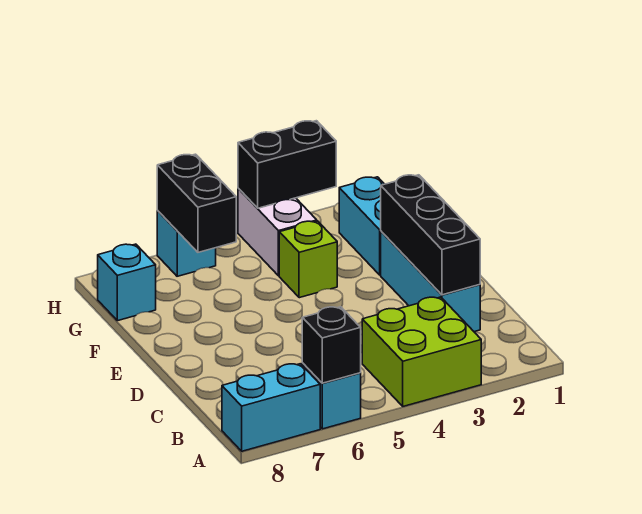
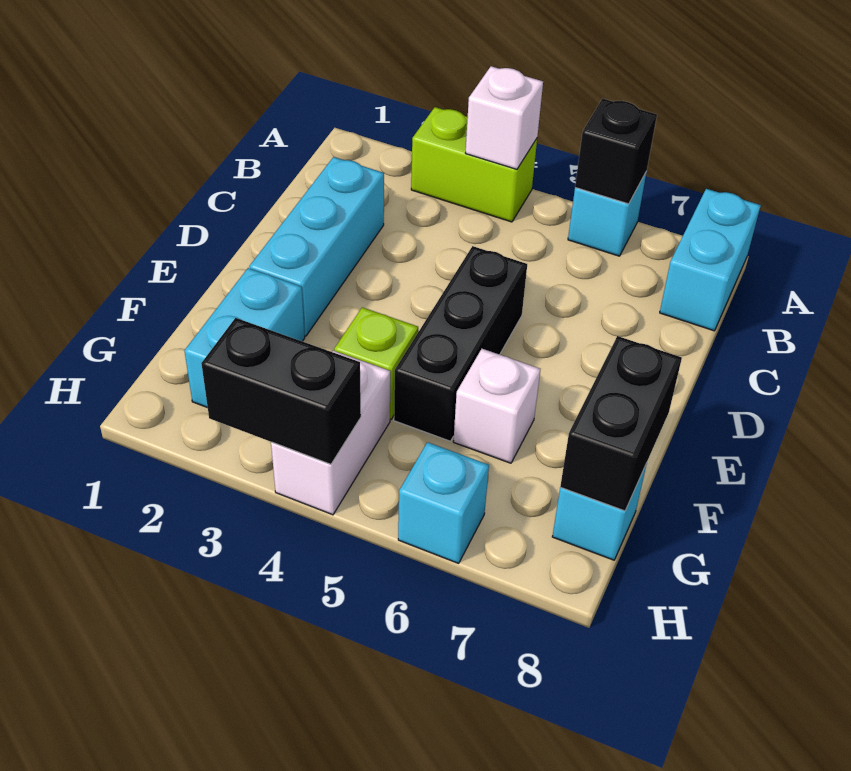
lime 2x2 brick [362,297,481,406] -> lime 1x2 brick [411,107,537,222]
none -> white 1x1 brick [466,66,543,169]
cyan 1x2 brick [222,364,320,451] -> cyan 1x2 brick turned to [660,189,761,331]
black 1x3 brick [381,175,480,295] -> black 1x3 brick moved to [394,246,527,441]
none -> white 1x1 brick [453,349,540,463]
black 1x2 brick [157,154,236,252] -> black 1x2 brick moved to [560,336,682,511]

